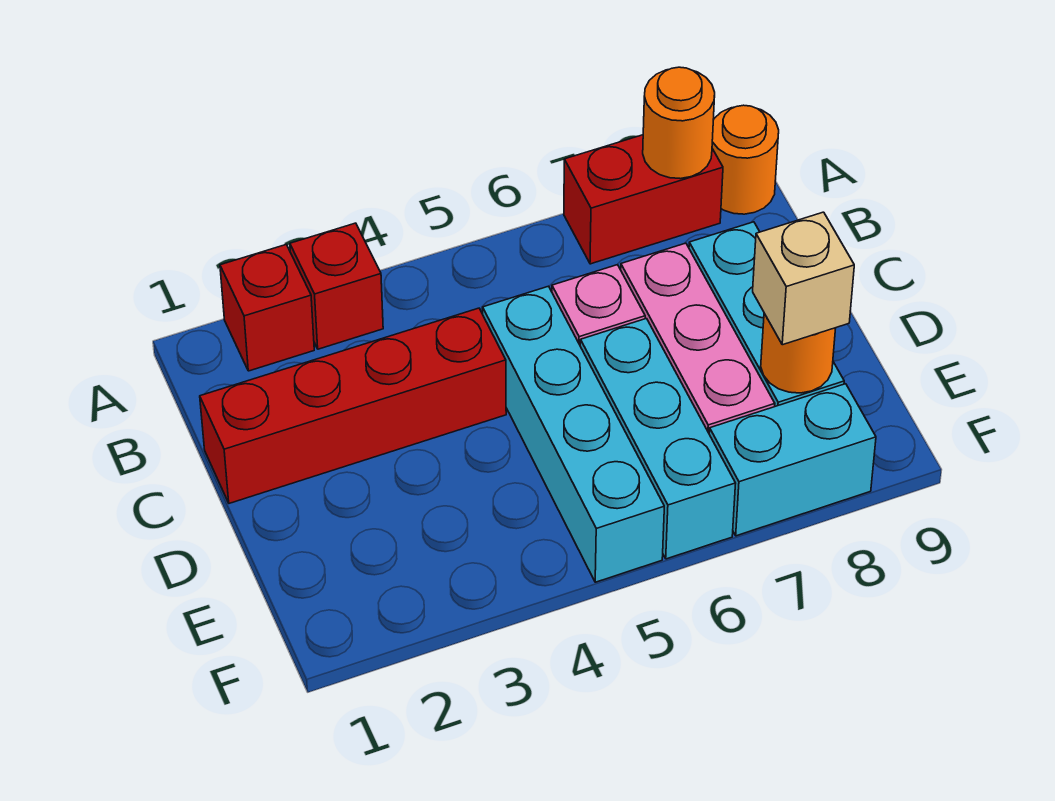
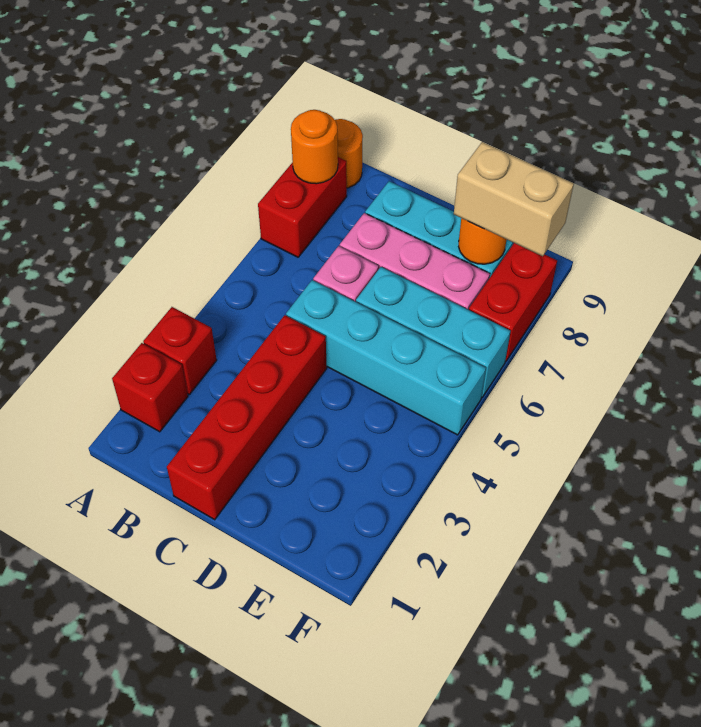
tan 1x1 brick [753,212,854,345] -> tan 1x2 brick [454,142,574,256]
cyan 1x2 brick [709,384,876,536] -> red 1x2 brick [469,243,557,361]

